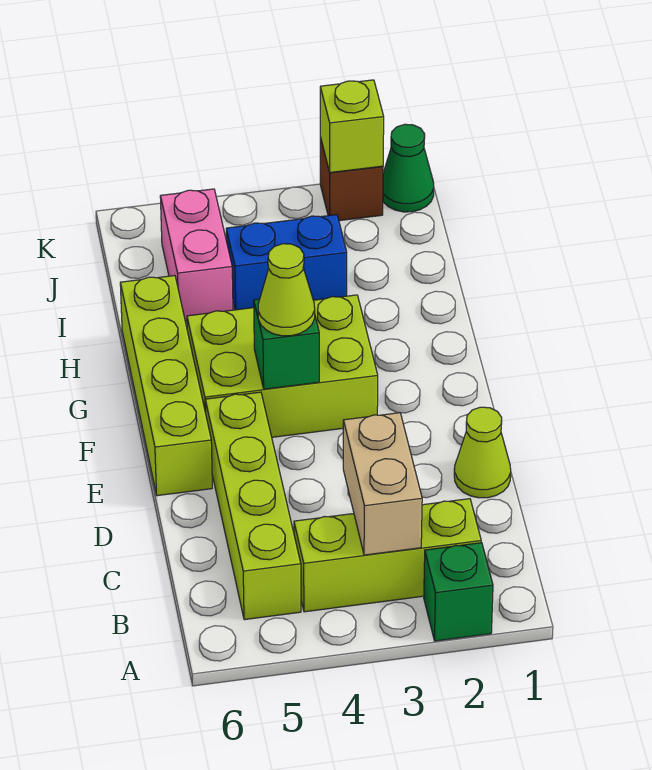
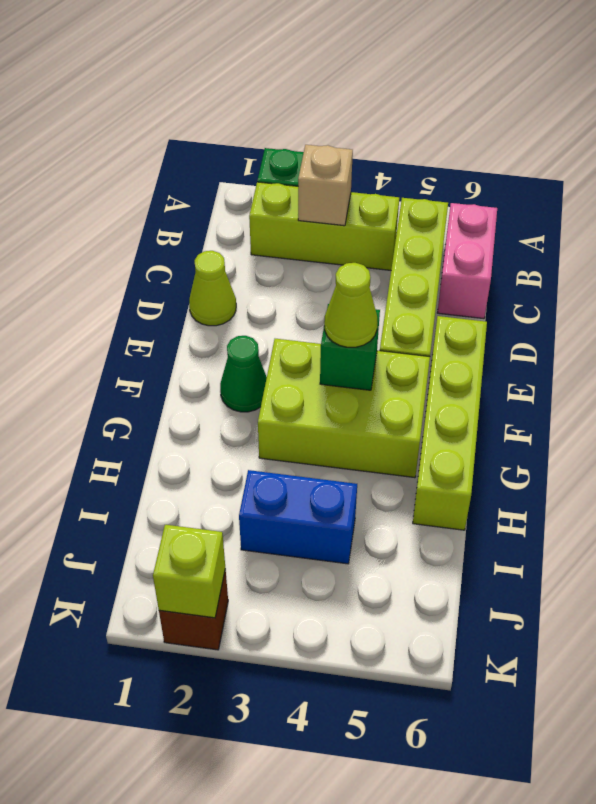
tan 1x2 brick [343,413,422,555] -> tan 1x1 brick [298,145,353,226]
pink 1x2 brick [160,189,233,321] -> pink 1x2 brick moved to [437,203,497,319]
green 1x1 cone [383,124,434,212] -> green 1x1 cone moved to [220,336,267,412]

